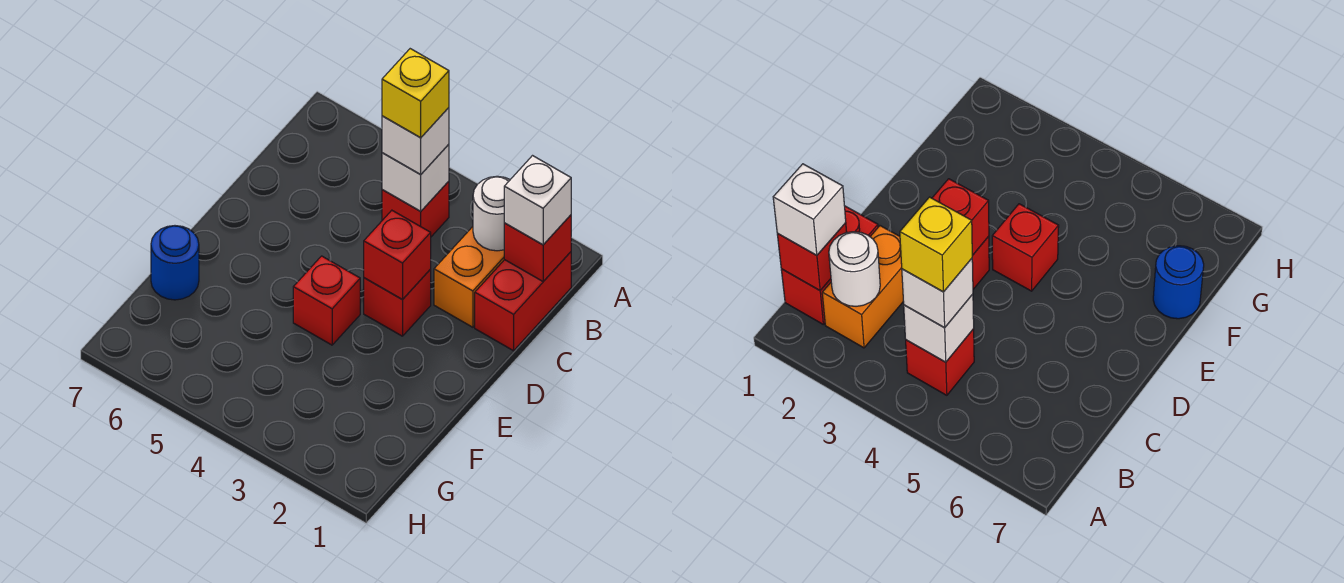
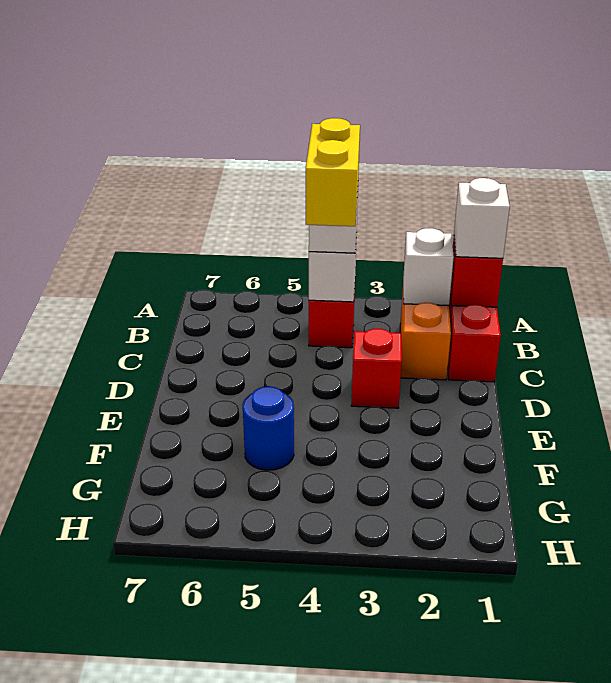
white 1x1 round brick [473,176,510,251] -> white 1x1 brick [403,228,454,306]
yellow 1x1 brick [382,49,449,138] -> yellow 1x2 brick [306,118,360,226]
red 1x1 brick [364,210,431,300] -> none
red 1x1 brick [293,256,360,345] -> none
blue 1x1 round brick [151,226,199,300] -> blue 1x1 round brick moved to [243,386,294,470]

